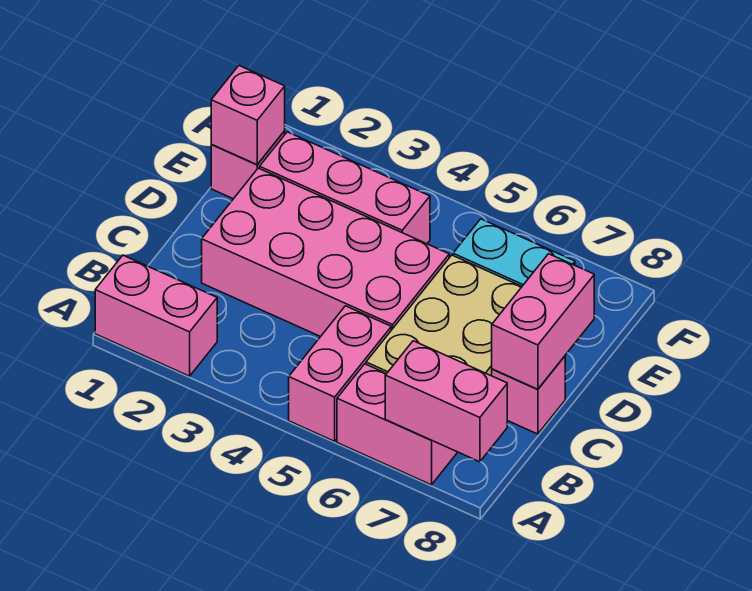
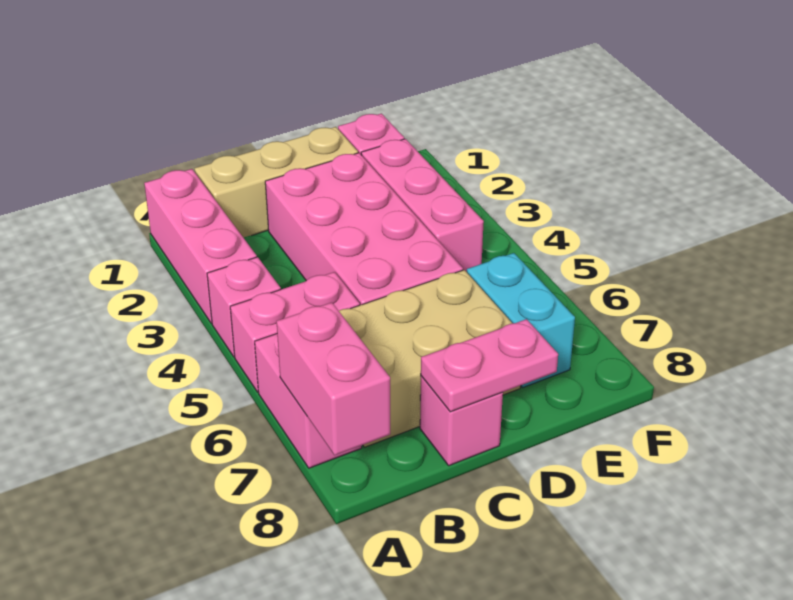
pink 1x2 brick [95,255,217,376] -> pink 1x3 brick [144,169,257,323]
none -> tan 1x3 brick [195,127,358,238]
pink 1x2 brick [492,254,594,389] -> pink 1x2 plate [421,319,558,412]
pink 1x1 brick [211,66,285,164] -> pink 1x1 brick moved to [207,257,281,357]

